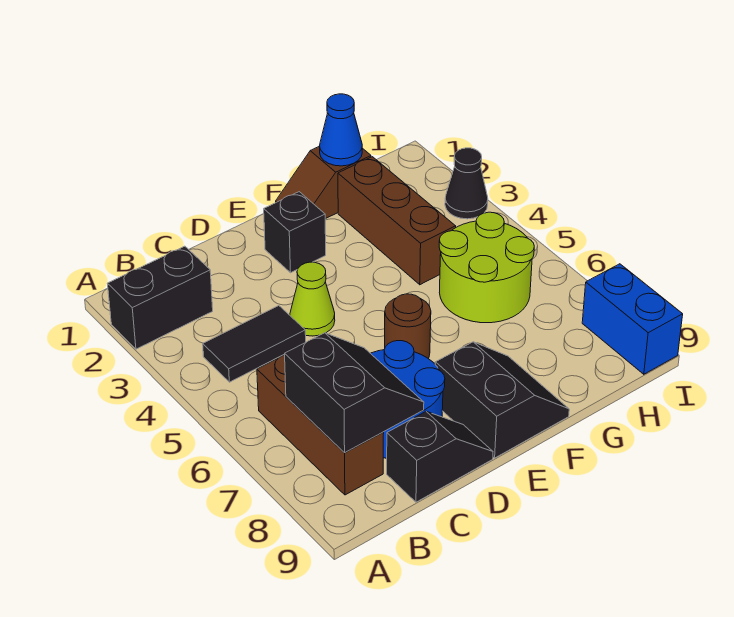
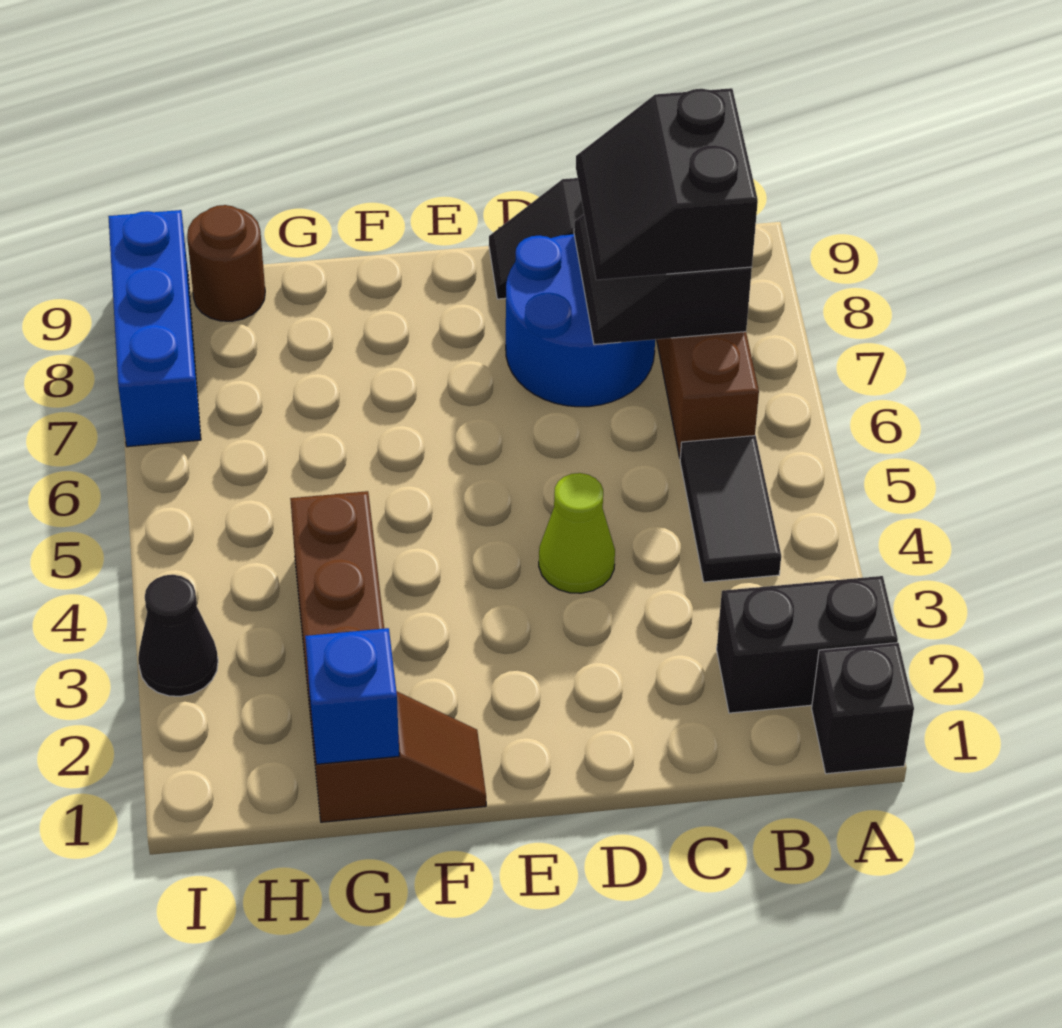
black 1x2 tile [203,306,306,382] -> black 1x2 tile turned to [680,436,781,582]
black 1x1 brick [264,192,326,273] -> black 1x1 brick moved to [812,643,914,774]
brown 1x1 round brick [385,294,431,358] -> brown 1x1 round brick moved to [187,205,265,321]
black 2x2 slope [435,342,569,458] -> black 2x2 slope moved to [576,88,758,280]
blue 1x1 cone [319,94,362,166] -> blue 1x1 brick [305,628,399,764]
lime 2x2 round brick [439,212,534,323] -> none
blue 1x2 brick [582,264,683,374] -> blue 1x3 brick [108,210,201,447]

